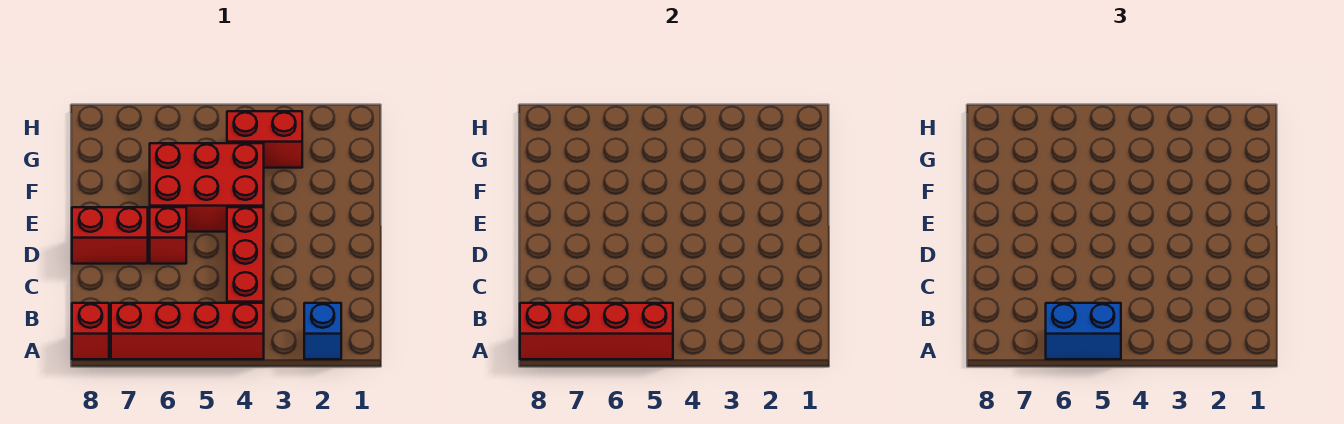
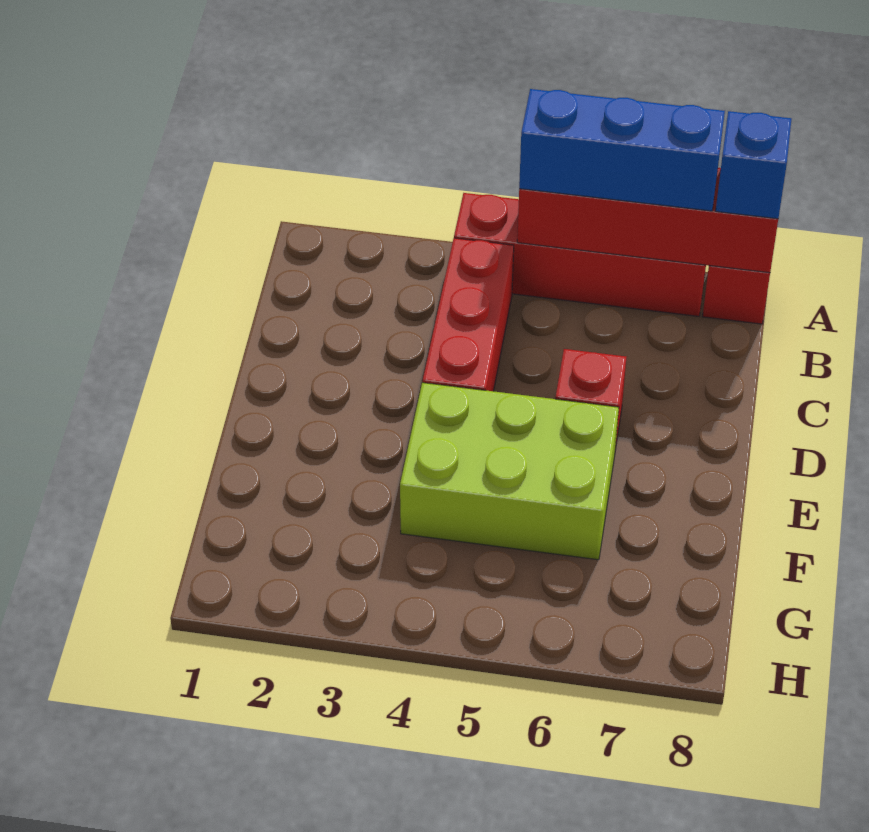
blue 1x1 brick [304,303,341,359] -> blue 1x1 brick moved to [716,111,791,219]
blue 1x2 brick [1046,303,1121,359] -> blue 1x3 brick [519,89,725,211]
red 1x2 brick [72,207,148,264] -> none
red 2x3 brick [150,143,264,232] -> lime 2x3 brick [400,383,619,560]
red 1x2 brick [227,111,302,168] -> none

